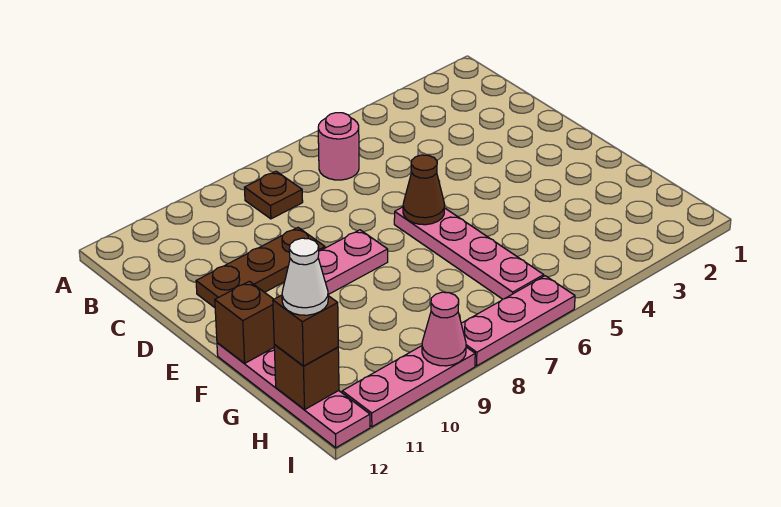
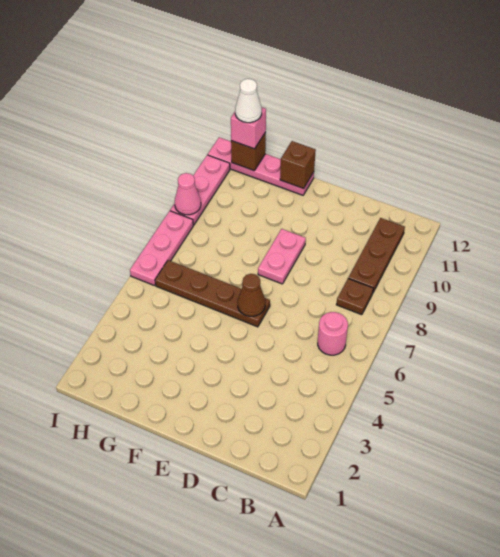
brown 1x3 plate [196,228,325,308] -> brown 1x3 plate moved to [348,218,405,292]
pink 1x4 plate [394,207,544,299] -> brown 1x4 plate [155,260,270,327]
brown 1x1 brick [273,295,338,366] -> pink 1x1 brick [231,107,266,149]

